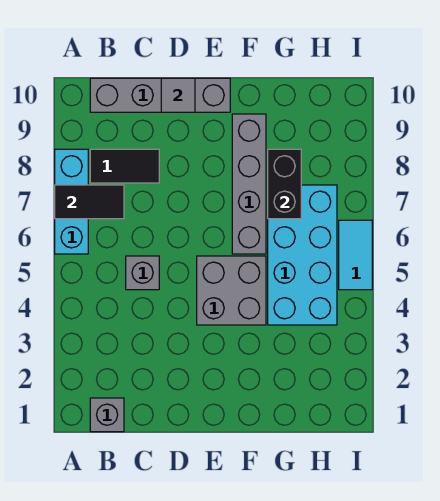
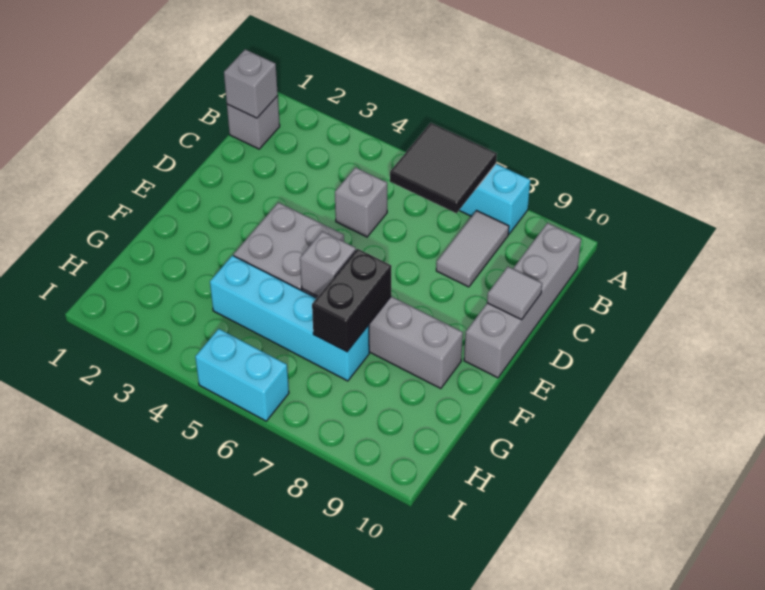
black 1x2 tile [55,185,124,219] -> black 2x2 tile [390,123,497,213]
none -> grey 1x1 brick [224,49,278,118]
black 1x2 tile [90,149,159,183] -> grey 1x2 tile [436,211,509,287]
none -> grey 1x1 brick [300,231,356,296]
cyan 2x4 brick [268,185,337,325] -> cyan 1x4 brick [210,256,369,381]
black 1x2 brick [268,149,301,219] -> black 1x2 brick turned to [312,249,392,352]
cyan 1x2 tile [339,220,372,290] -> cyan 1x2 brick [195,329,289,421]

